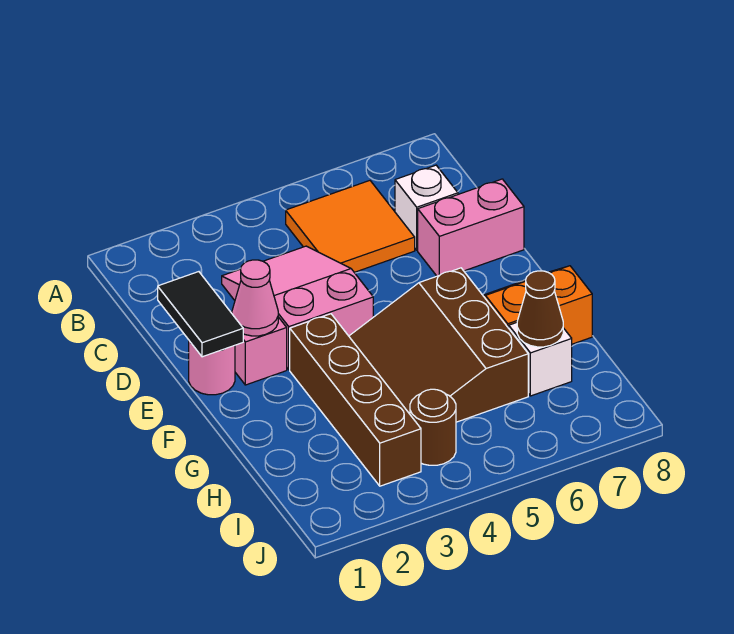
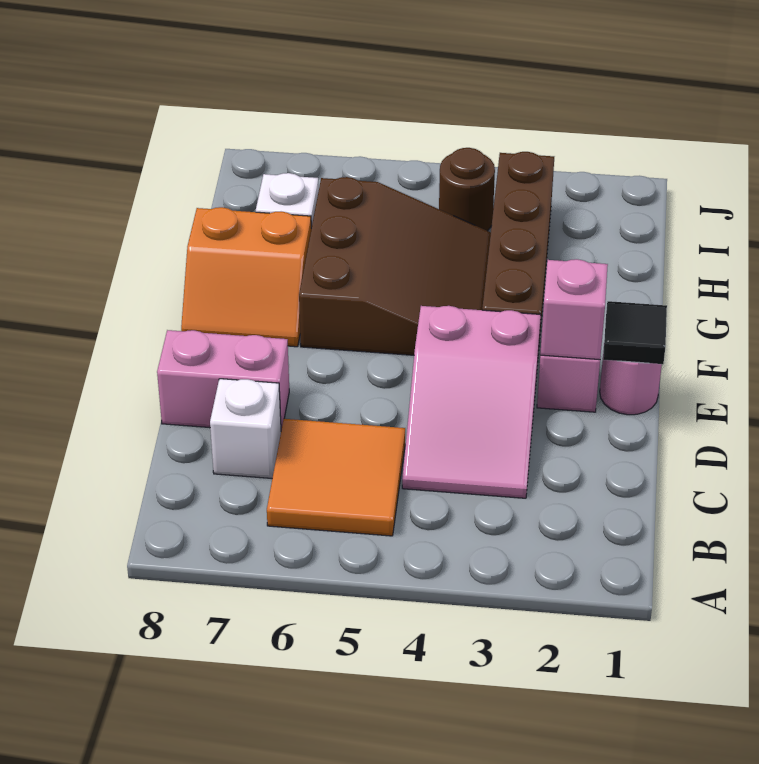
black 1x2 tile [158,272,243,357] -> black 1x1 tile [603,301,667,364]
pink 1x1 cone [232,260,278,336] -> pink 1x1 brick [540,259,608,360]
brown 1x1 cone [517,271,563,347] -> none

